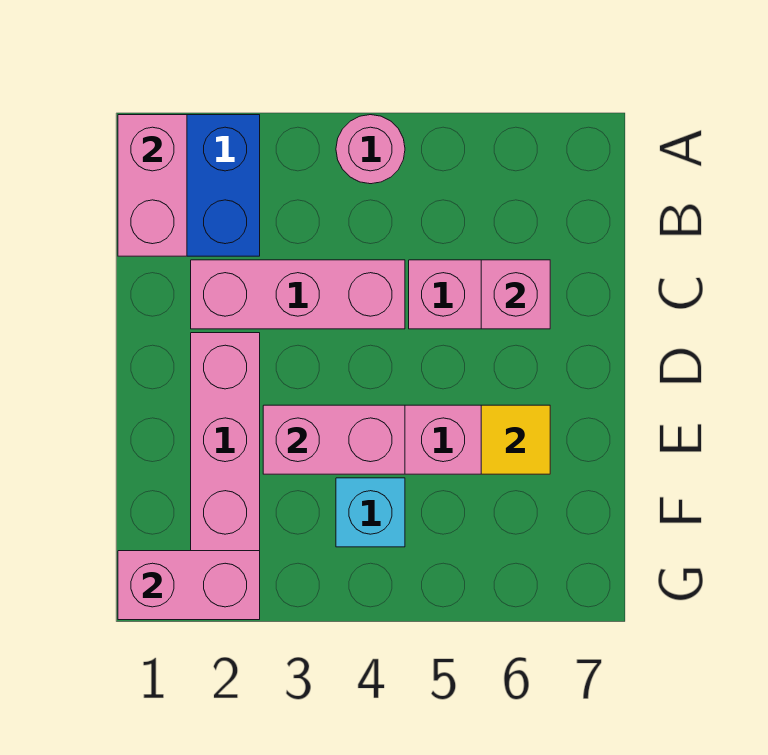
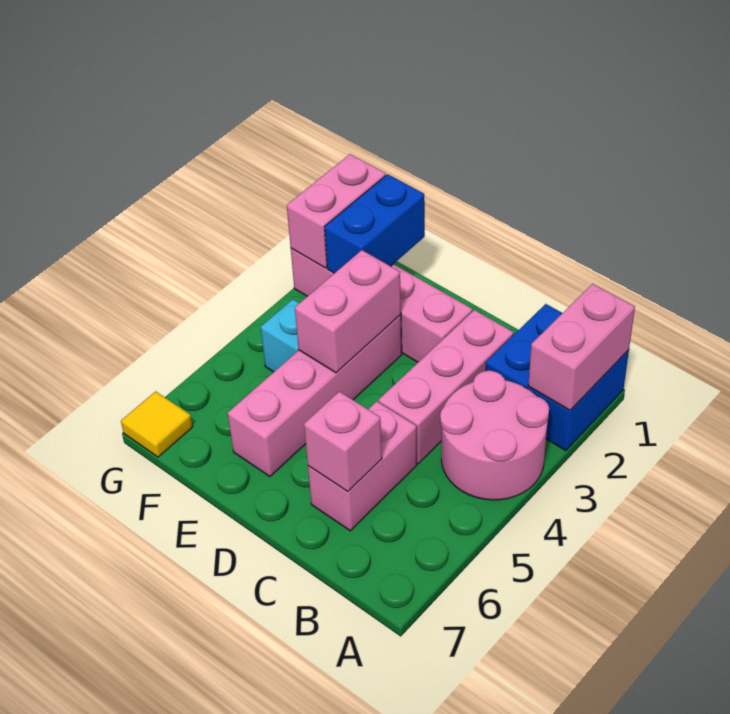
pink 1x2 brick [118,115,187,256] -> pink 1x2 brick turned to [528,284,635,410]
pink 1x1 round brick [336,115,405,184] -> pink 2x2 round brick [440,371,549,500]
yellow 1x1 tile [481,405,550,474] -> yellow 1x1 tile moved to [121,391,193,457]
none -> blue 1x2 brick [325,174,425,273]

